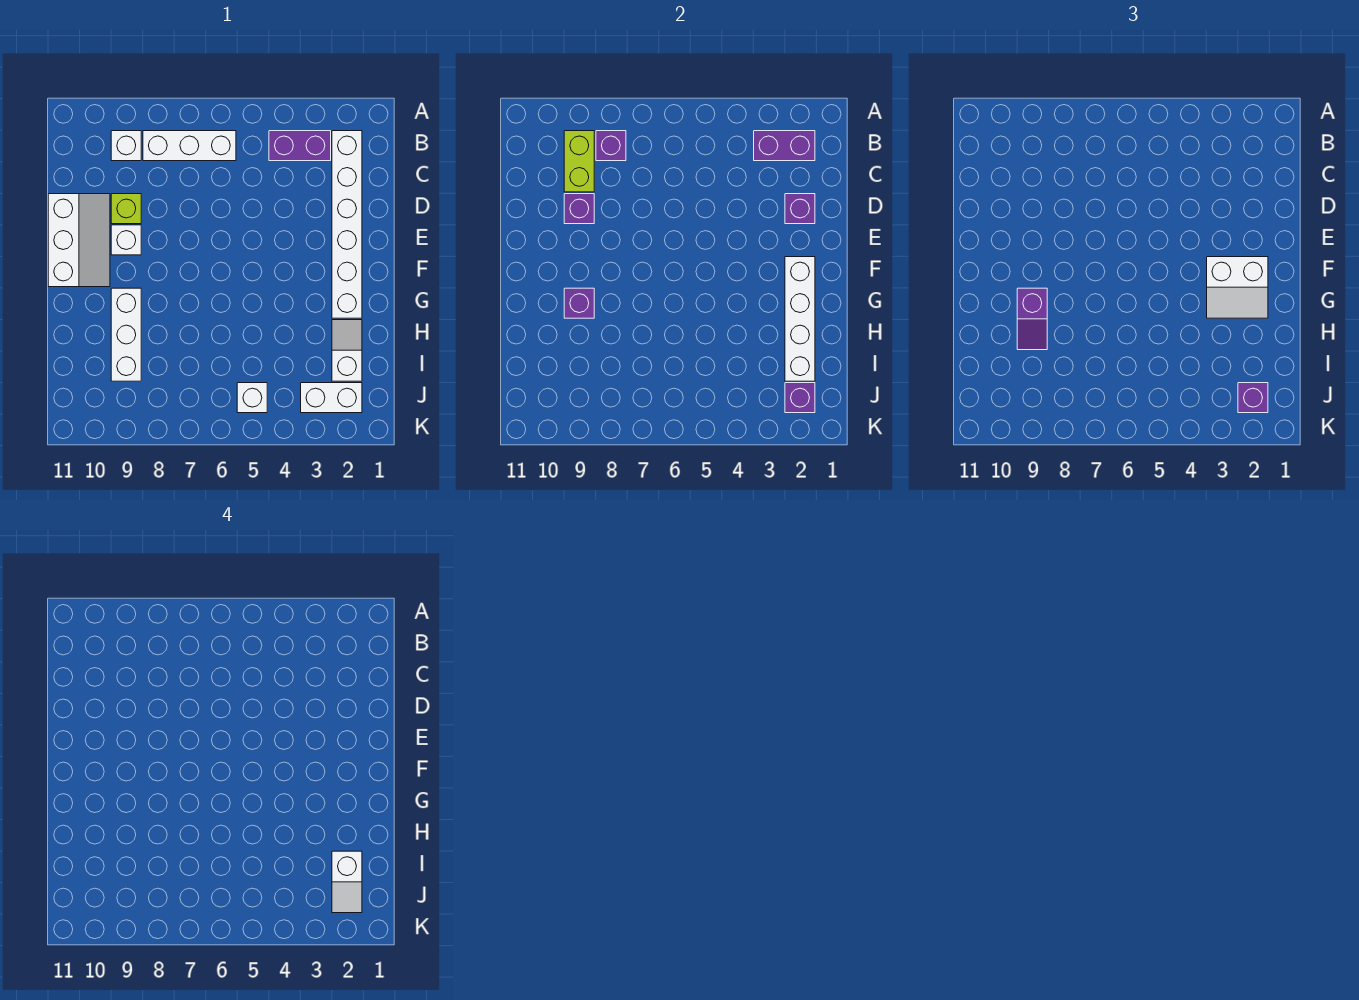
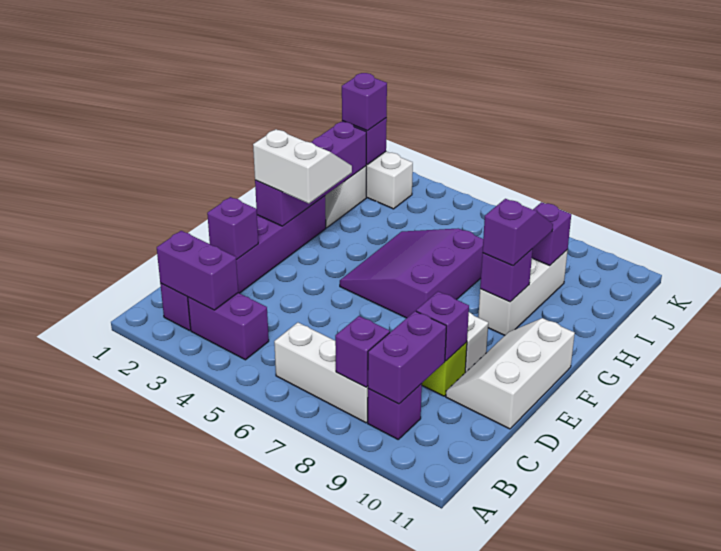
white 1x6 brick [332,131,362,318] -> purple 1x6 brick [160,196,326,331]
white 1x1 brick [111,131,141,161] -> purple 1x1 brick [368,384,422,439]
lime 1x2 brick [564,131,594,192] -> purple 1x2 brick [368,311,446,404]
white 1x4 brick [785,257,815,381] -> purple 1x4 brick [255,122,366,226]
none -> purple 3x3 slope [340,228,483,318]
white 1x2 slope [332,851,362,913] -> none
none -> purple 1x1 brick [532,202,571,265]
white 1x1 brick [237,383,267,413] -> none

